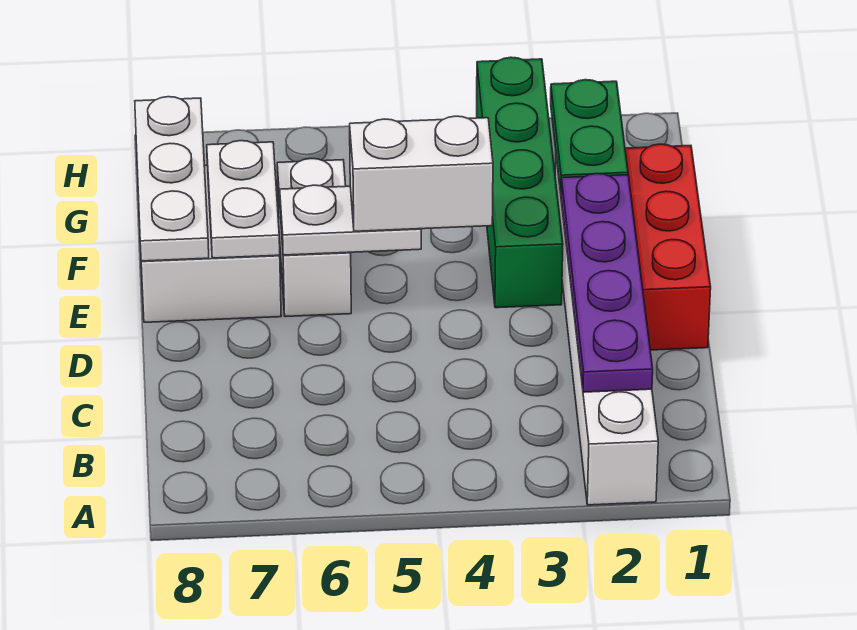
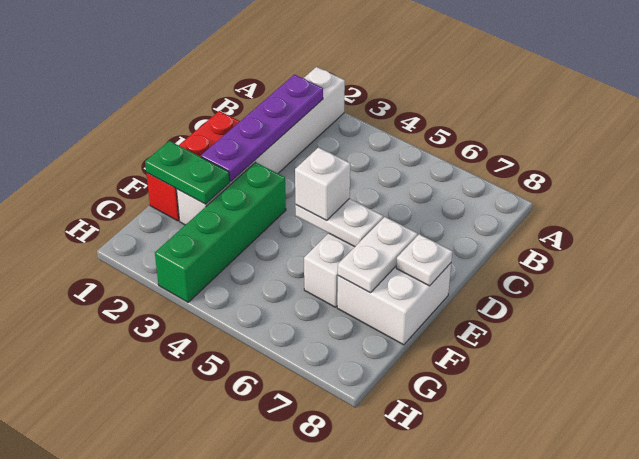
white 1x2 brick [350,116,493,231] -> white 1x1 brick [295,147,350,221]
white 1x3 plate [135,97,209,261] -> white 1x1 plate [396,234,452,286]
green 1x2 plate [551,80,628,193] -> green 1x2 plate turned to [145,141,230,204]

